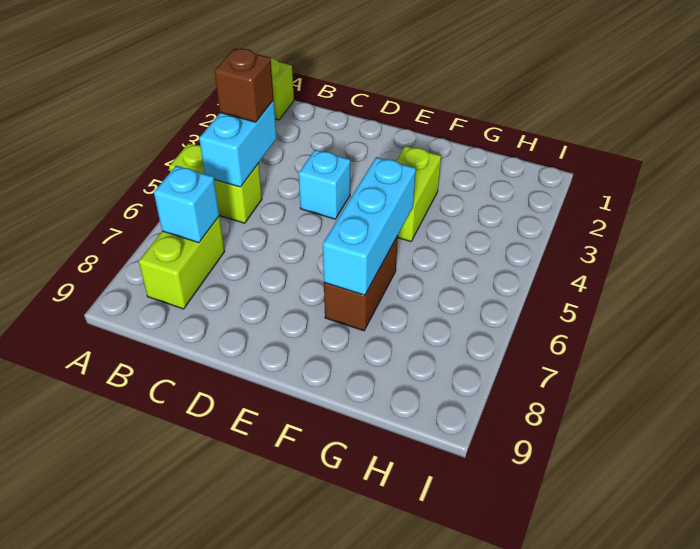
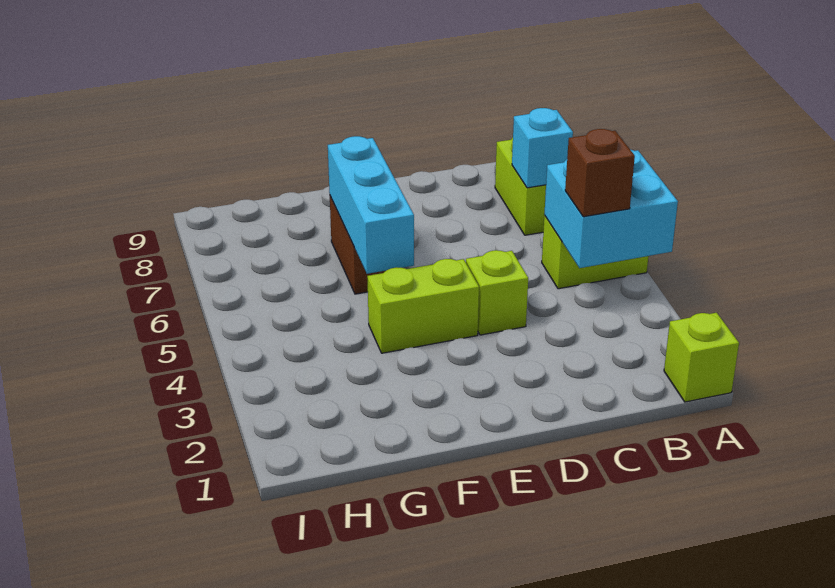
cyan 1x2 brick [199,100,277,187] -> cyan 2x2 brick [544,150,678,268]
cyan 1x1 brick [299,150,350,219] -> lime 1x1 brick [466,250,528,335]
lime 1x2 brick [396,146,441,242] -> lime 1x2 brick turned to [367,259,479,353]

